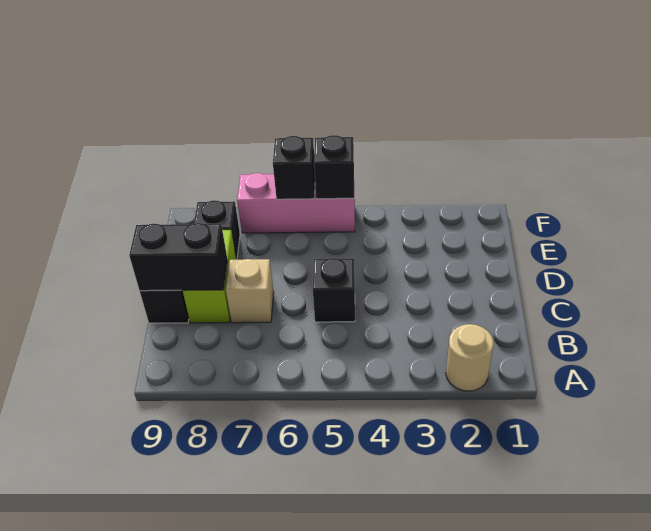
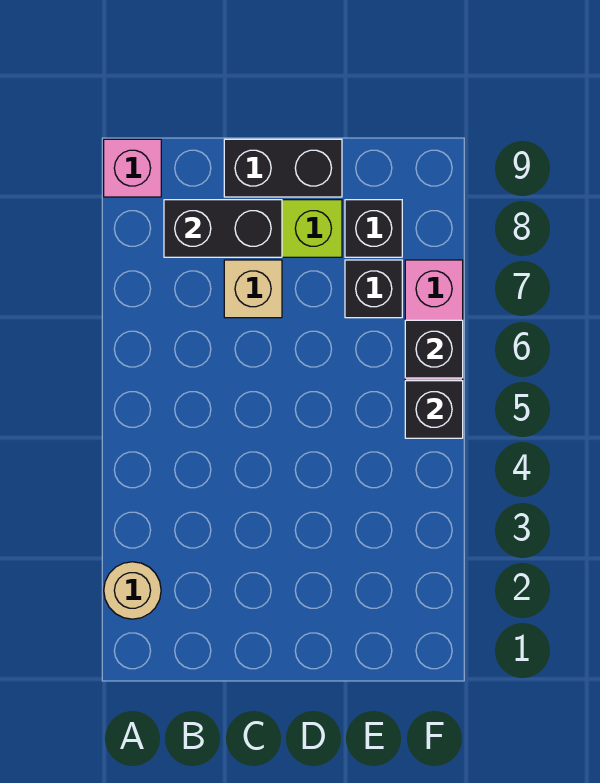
none -> pink 1x1 brick [104,139,161,197]
black 1x1 brick [313,258,355,322] -> black 1x1 brick moved to [345,260,402,318]
black 1x2 brick [129,223,227,291] -> black 1x2 brick turned to [164,200,282,257]

